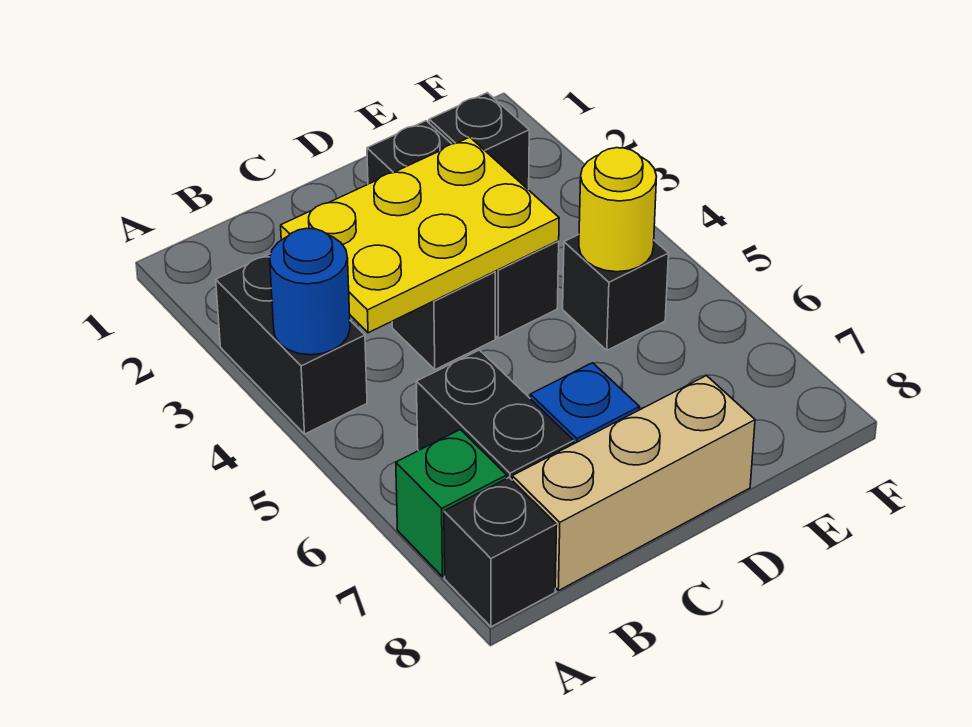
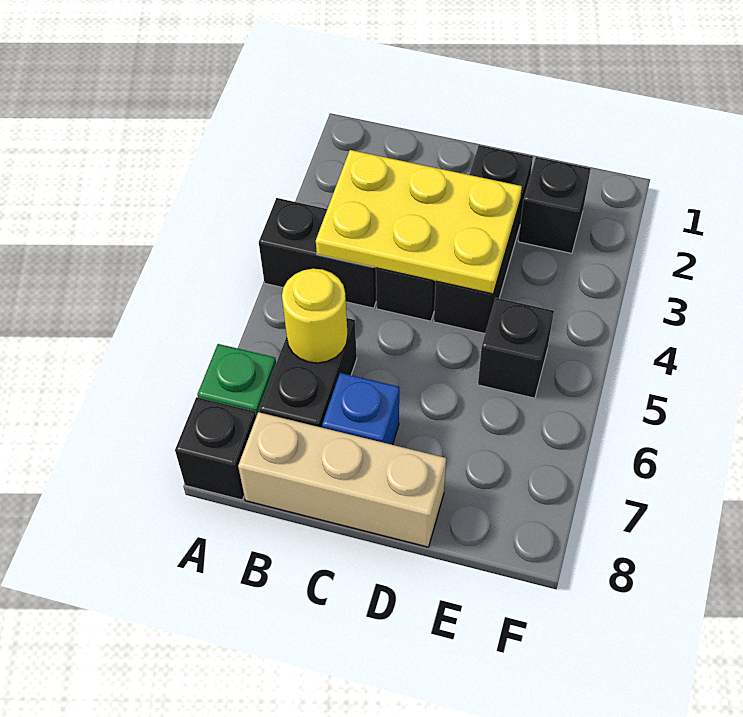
black 1x2 brick [216,254,367,434] -> black 1x2 brick turned to [259,198,376,308]
blue 1x1 round brick [270,228,350,355] -> none
yellow 1x1 round brick [579,148,657,272] -> yellow 1x1 round brick moved to [282,269,348,363]

